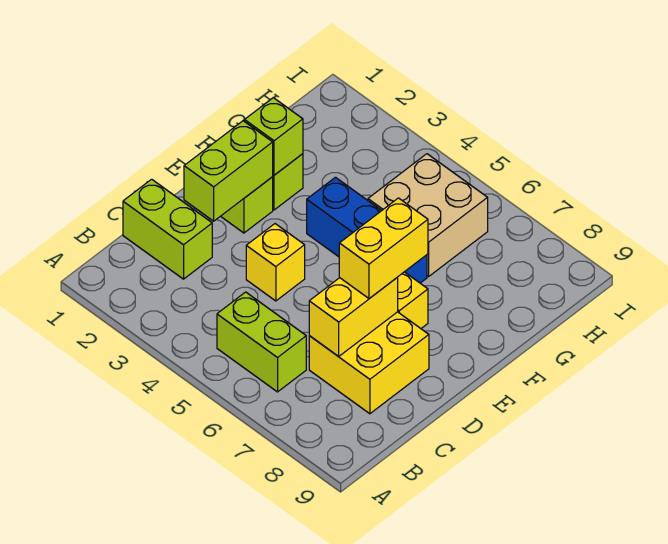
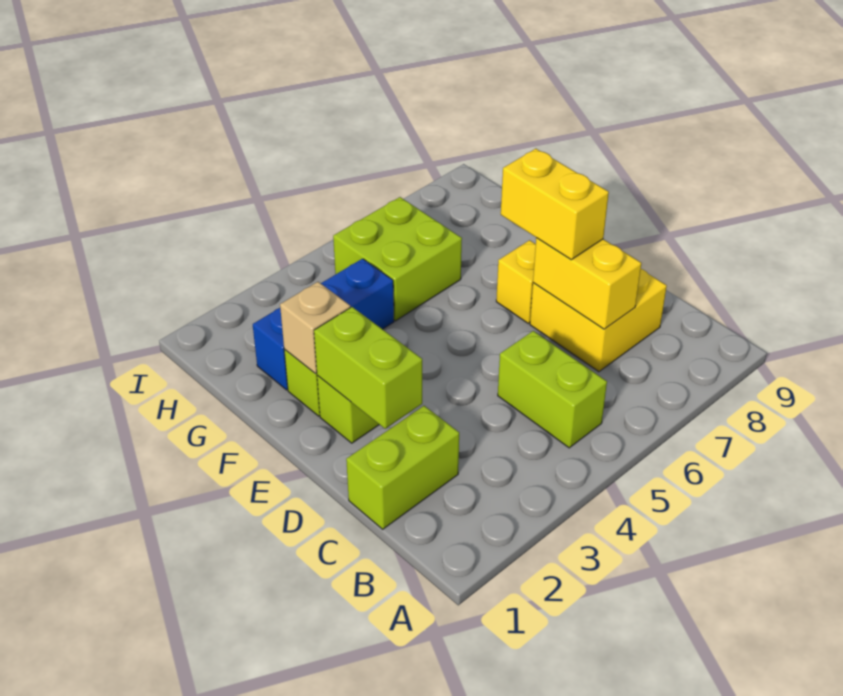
lime 1x2 brick [217,292,306,392] -> lime 1x2 brick turned to [498,331,607,448]
yellow 1x1 brick [246,224,305,301] -> none
lime 1x1 brick [245,98,303,175] -> tan 1x1 brick [280,282,350,374]
blue 1x3 brick [307,177,427,283] -> blue 1x3 brick moved to [253,259,394,390]
tan 2x2 brick [368,154,488,277] -> lime 2x2 brick [333,197,462,321]

